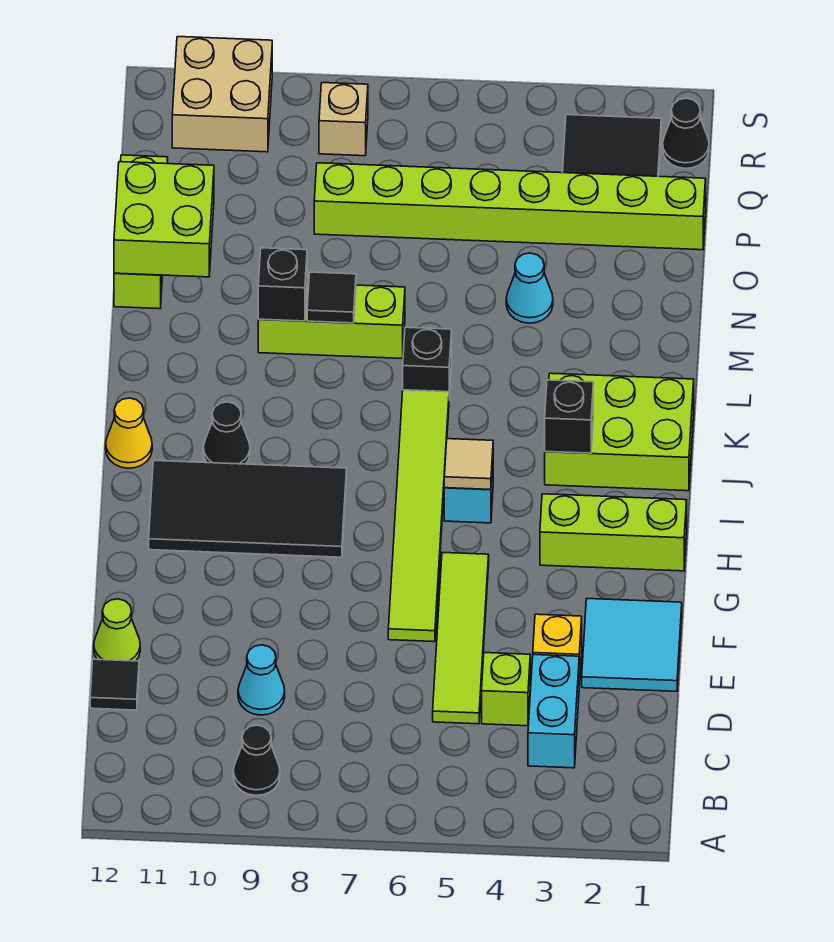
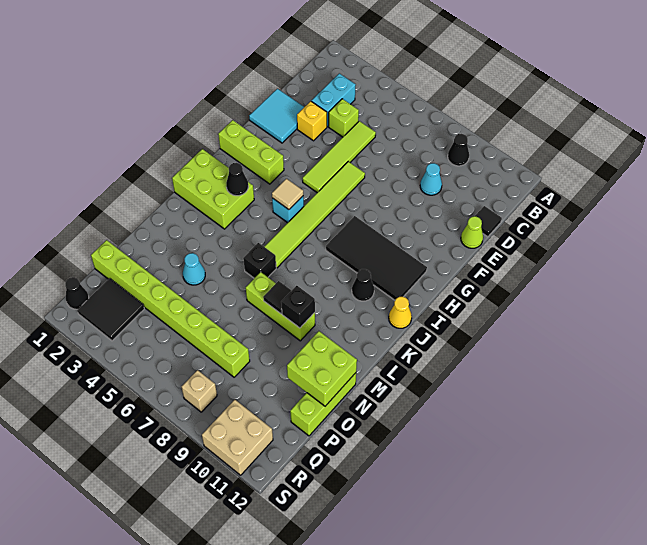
black 1x1 brick [545,380,593,453] -> black 1x1 cone [226,163,248,196]

